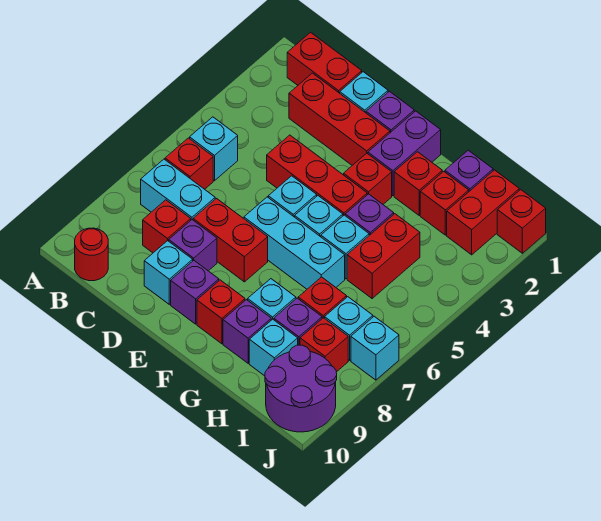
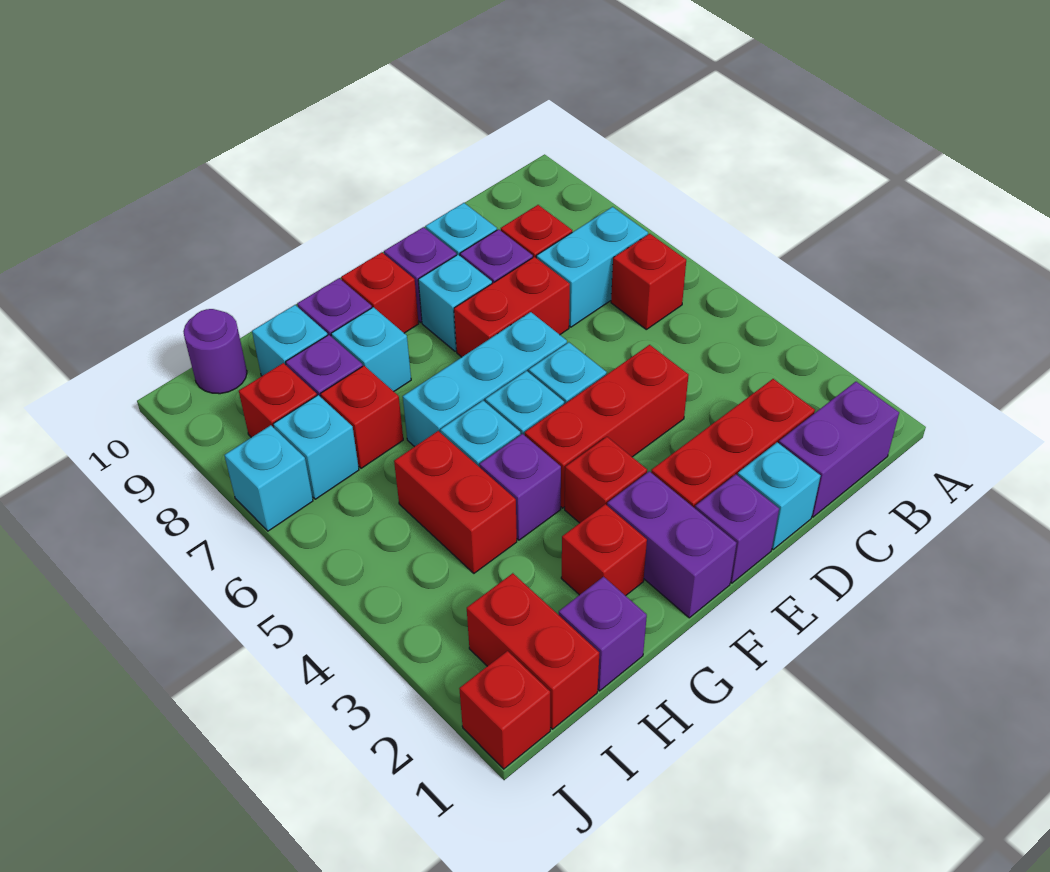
red 1x2 brick [287,32,362,93] -> purple 1x2 brick [779,382,899,517]
cyan 1x1 brick [190,117,238,181] -> cyan 1x1 brick moved to [418,255,492,351]
red 1x1 round brick [75,228,108,281] -> none
red 1x1 brick [420,171,469,235] -> none
purple 2x2 round brick [265,345,337,432] -> purple 1x1 round brick [183,309,247,394]

